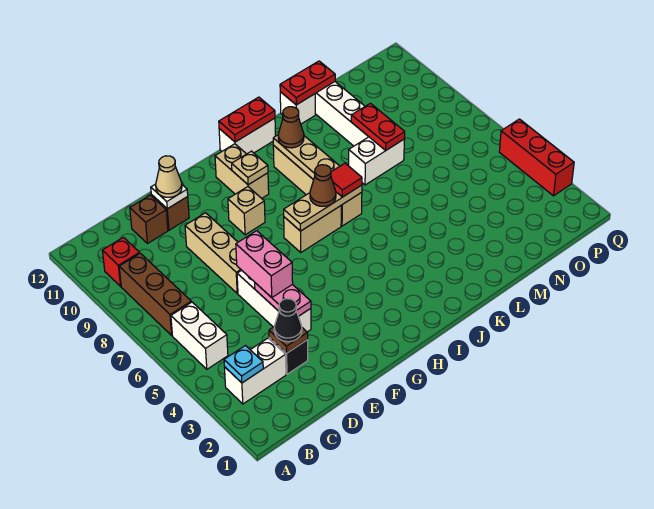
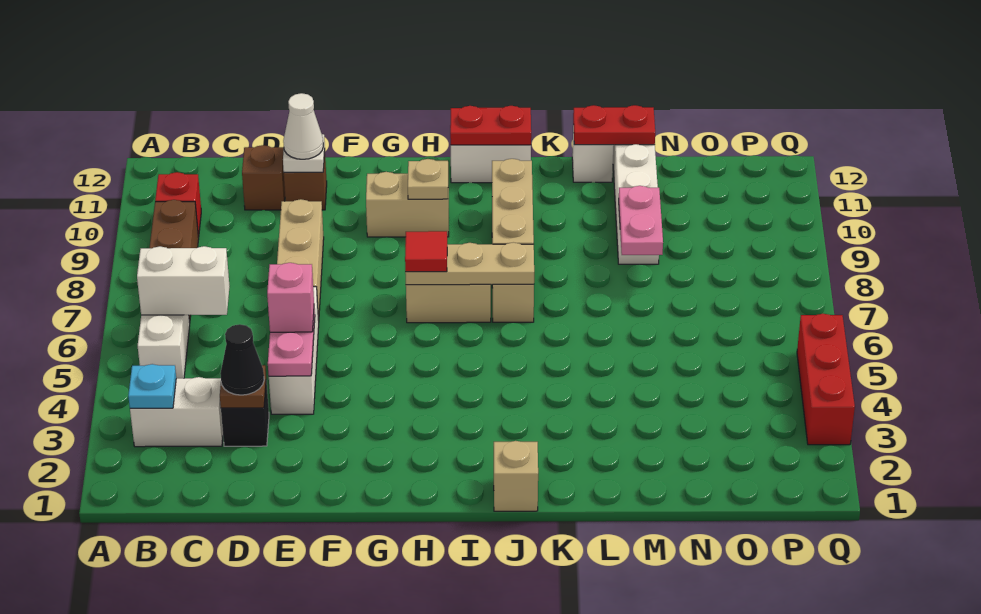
pink 1x2 brick [236,231,293,298] -> pink 1x1 brick [267,263,314,332]
tan 1x1 cone [156,156,182,197] -> white 1x1 cone [283,93,323,159]
tan 1x1 brick [228,187,265,235] -> tan 1x1 brick moved to [494,441,538,511]
tan 1x2 brick [215,144,269,198] -> tan 1x2 brick turned to [366,172,449,237]
brown 1x1 cone [310,165,336,206] -> none
red 1x1 tile [331,163,362,197] -> red 1x1 tile moved to [405,231,447,272]
brown 1x1 cone [278,107,304,148] -> none
white 1x2 brick [349,137,405,185] -> white 1x2 brick moved to [137,246,230,315]
red 1x2 plate [351,103,405,151] -> pink 1x2 plate [619,186,663,255]

